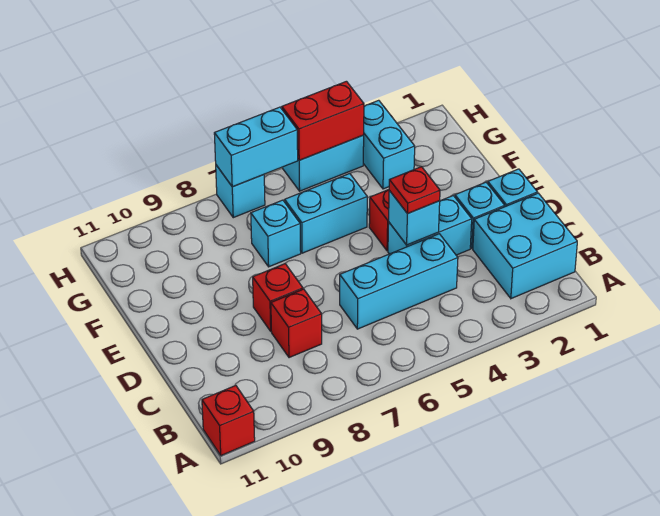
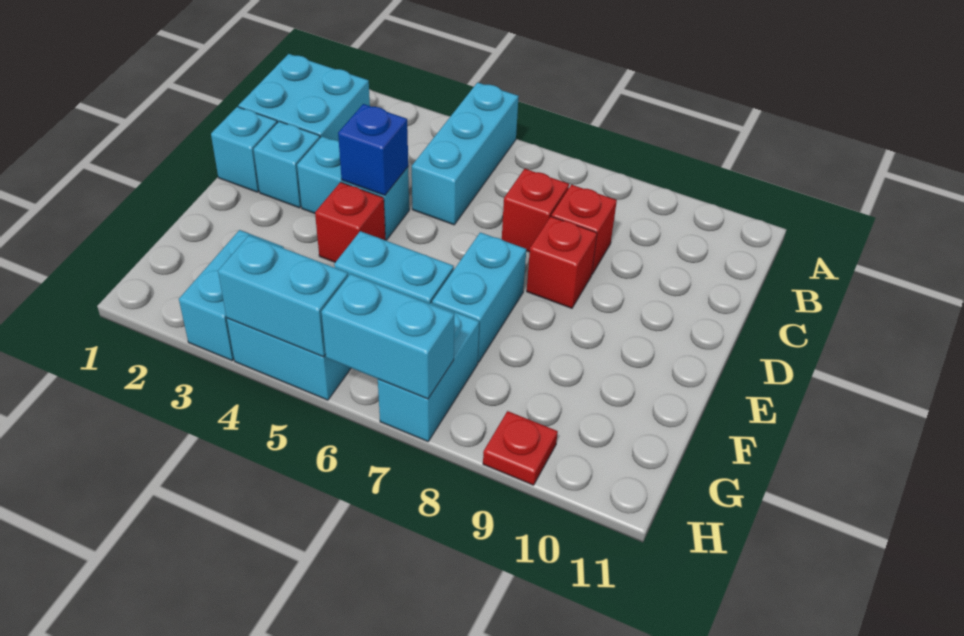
red 1x1 brick [202,386,255,455] -> red 1x1 brick moved to [502,169,569,252]
cyan 1x3 brick [340,234,458,329] -> cyan 1x3 brick turned to [412,83,519,225]
cyan 1x1 brick [389,191,440,245] -> blue 1x1 brick [338,104,408,195]
red 1x1 plate [389,167,440,214] -> red 1x1 plate moved to [483,411,558,485]
cyan 1x1 brick [251,200,301,267] -> cyan 1x2 brick [432,232,526,362]
red 1x2 brick [282,81,364,160] -> cyan 1x2 brick [218,235,348,357]
cyan 1x1 brick [216,165,265,218] -> cyan 1x2 brick [378,303,479,441]

